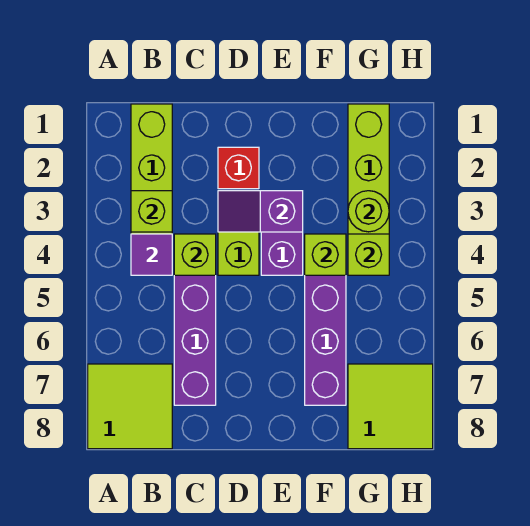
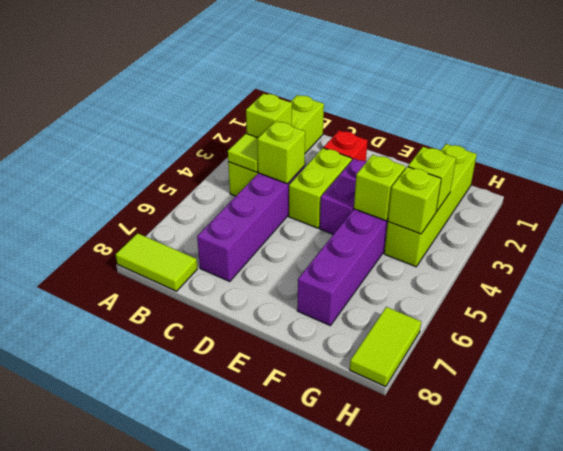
lime 2x2 tile [88,364,172,449] -> lime 1x2 tile [116,233,197,291]
purple 1x1 tile [131,234,172,275] -> lime 1x1 tile [228,134,258,172]
purple 1x2 slope [218,191,303,232] -> none
lime 1x1 round brick [348,191,389,232] -> lime 1x1 brick [408,147,456,212]
lime 2x2 tile [348,364,433,449] -> lime 1x2 tile [350,307,421,387]

